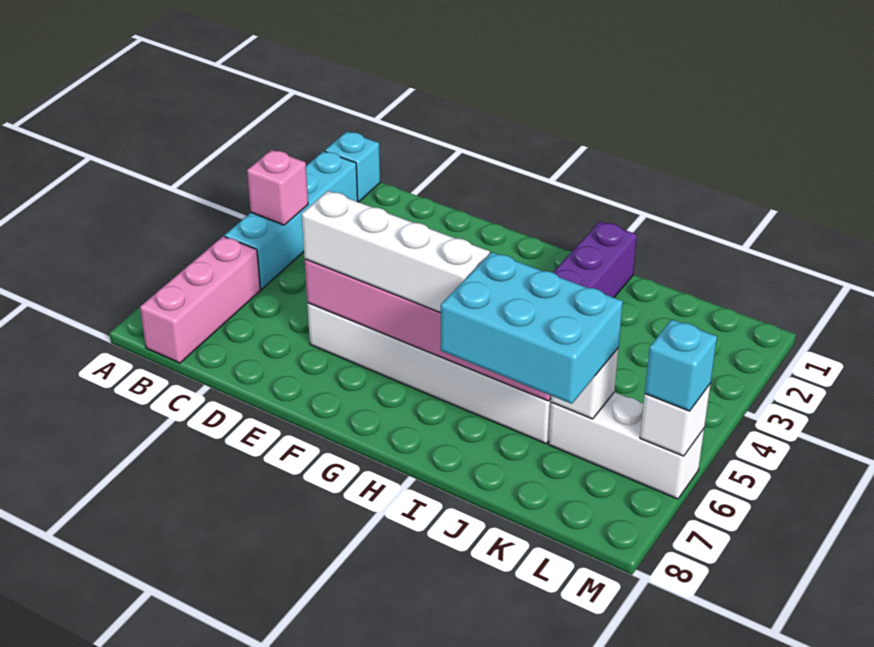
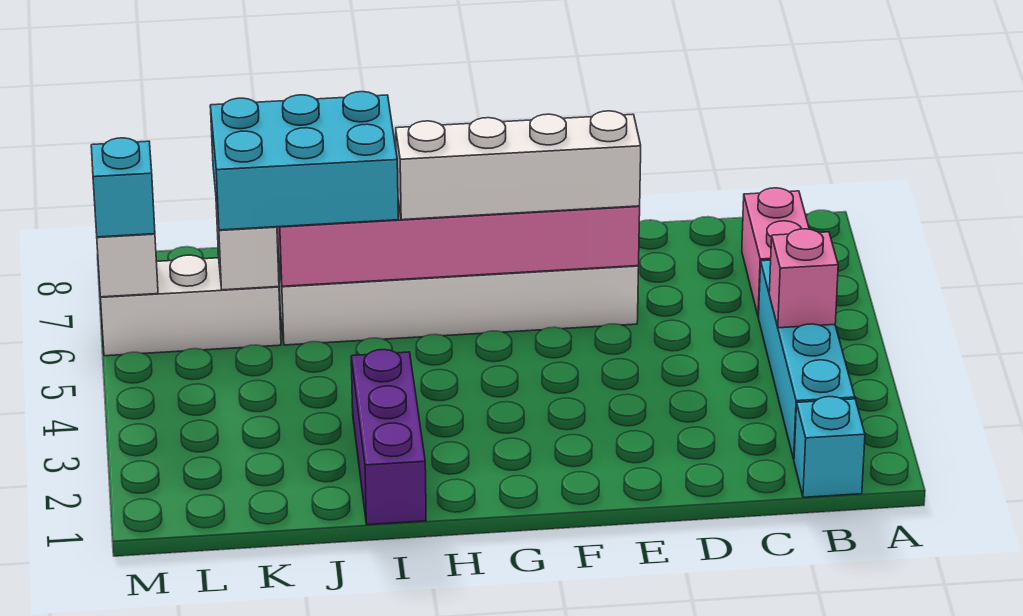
pink 1x3 brick [140,236,260,363] -> pink 1x2 brick [742,188,809,317]

